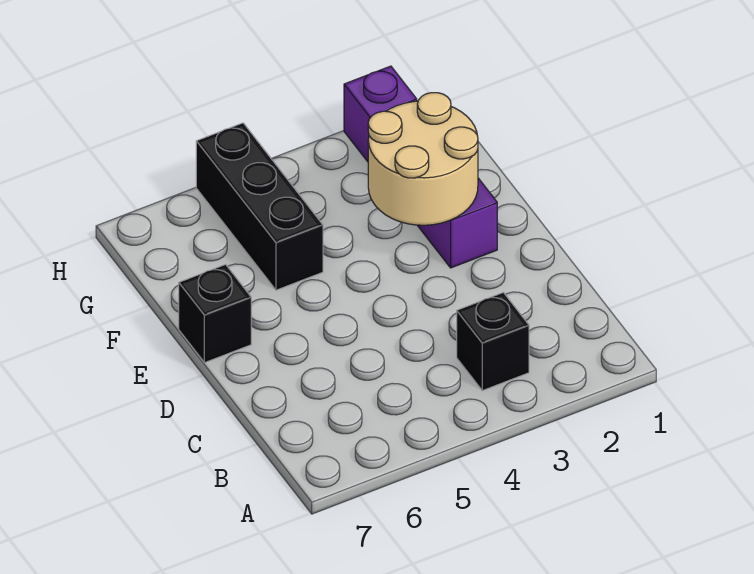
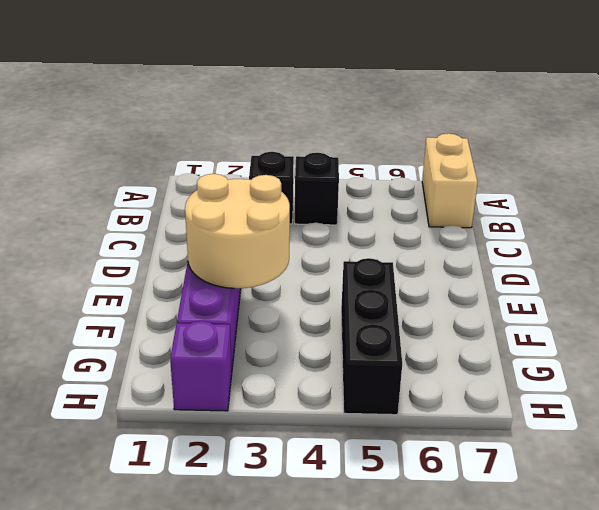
none -> tan 1x2 brick [422,133,478,228]
black 1x1 brick [179,265,251,363] -> black 1x1 brick moved to [295,153,339,225]

